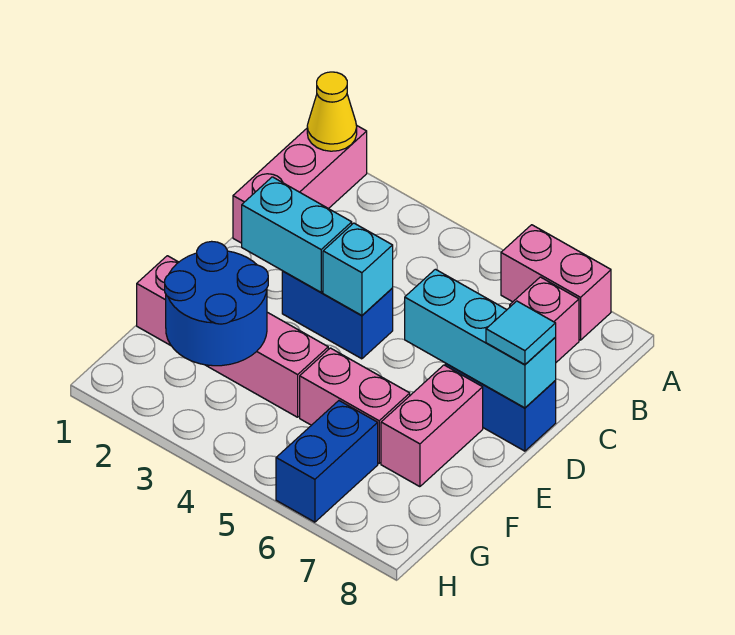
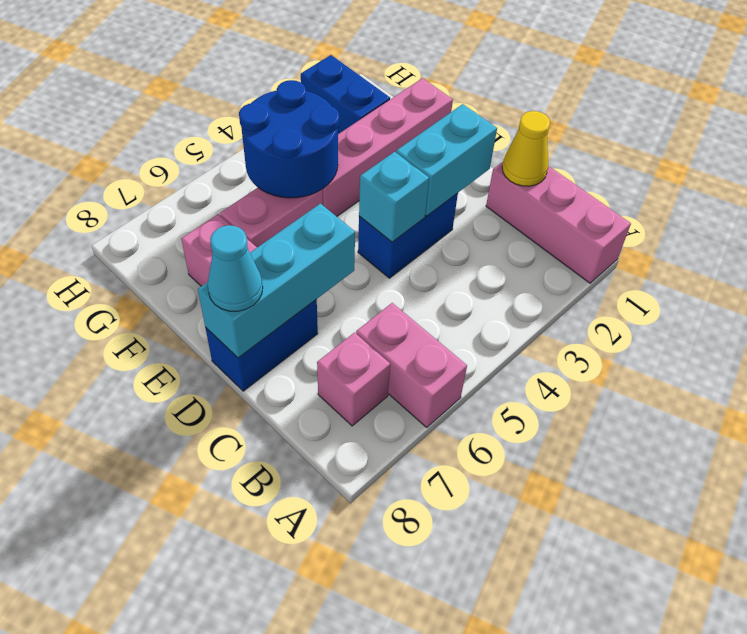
yellow 1x1 cone [307,72,357,151] -> yellow 1x1 cone moved to [502,111,550,186]
pink 1x2 brick [501,225,611,340] -> pink 1x2 brick turned to [356,303,467,427]
cyan 1x1 tile [486,301,556,365] -> cyan 1x1 cone [207,225,263,311]
blue 2x2 round brick [165,241,268,366] -> blue 2x2 round brick moved to [239,80,339,198]
blue 1x2 brick [276,401,378,522] -> blue 1x2 brick moved to [301,55,390,134]

